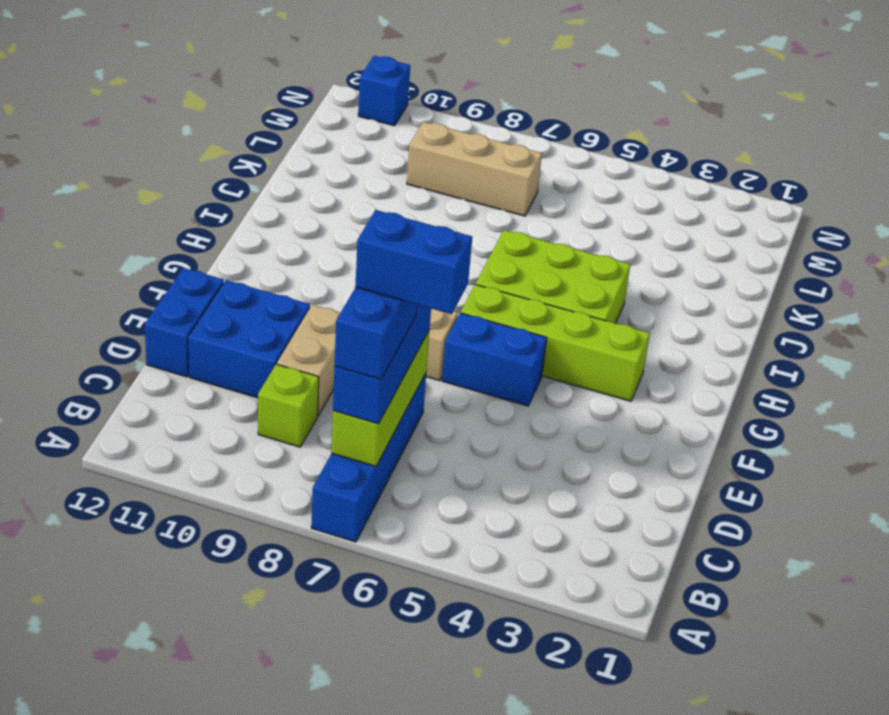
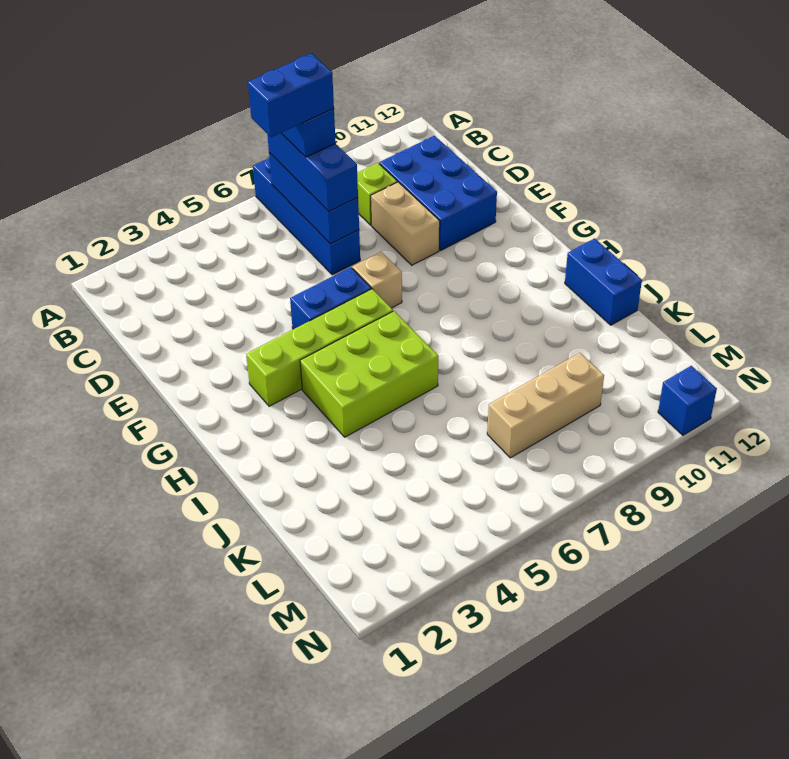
lime 1x3 brick [331,330,430,466] -> blue 1x3 brick [269,153,359,244]
blue 2x2 brick [188,280,310,398] -> blue 2x3 brick [379,136,497,250]
blue 1x2 brick [145,268,224,377] -> blue 1x2 brick moved to [565,238,642,325]

